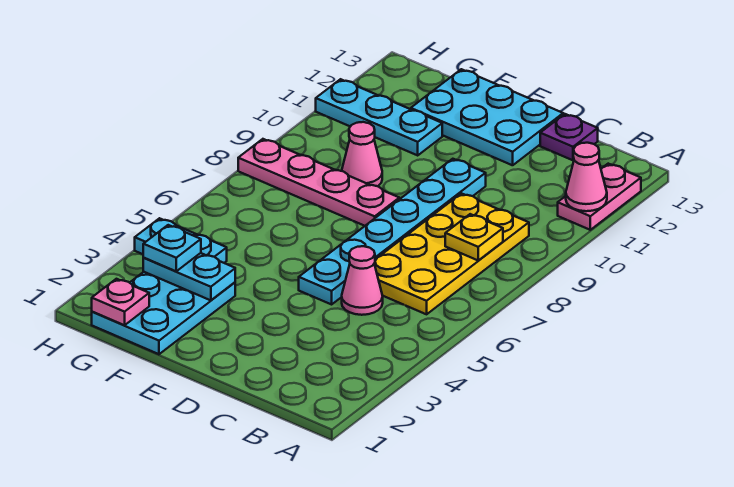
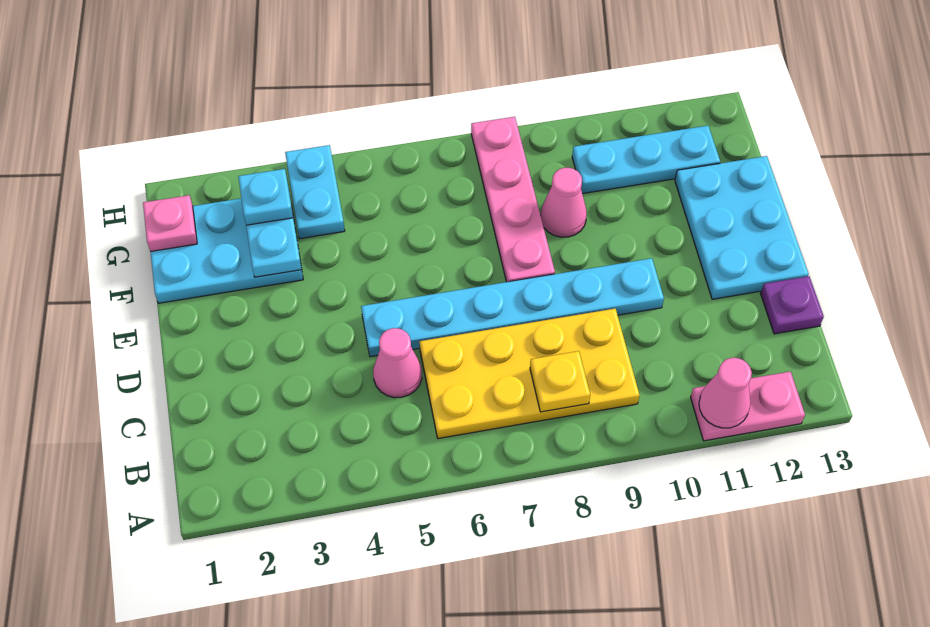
cyan 1x3 plate [316,79,442,155] -> cyan 1x3 plate turned to [572,126,720,194]

